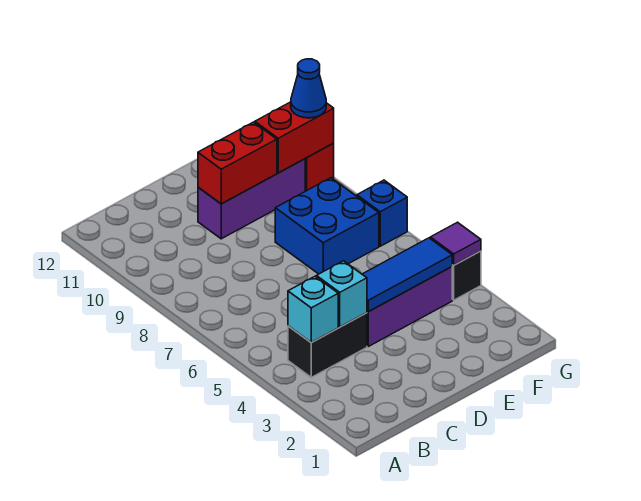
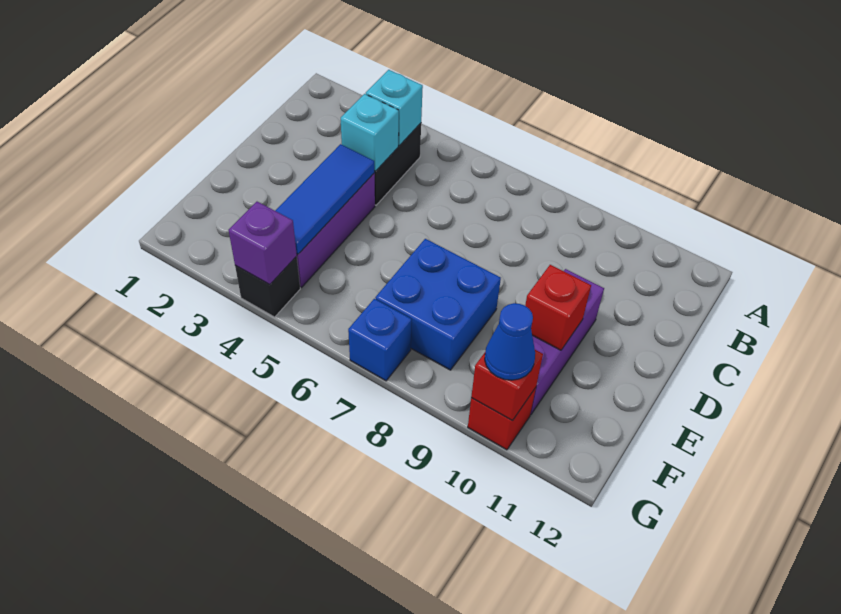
red 1x2 brick [198,122,277,204] -> red 1x1 brick [525,265,591,350]
red 1x2 brick [255,102,334,173] -> red 1x1 brick [471,350,543,421]
purple 1x1 tile [430,222,481,265] -> purple 1x1 brick [229,202,297,285]

